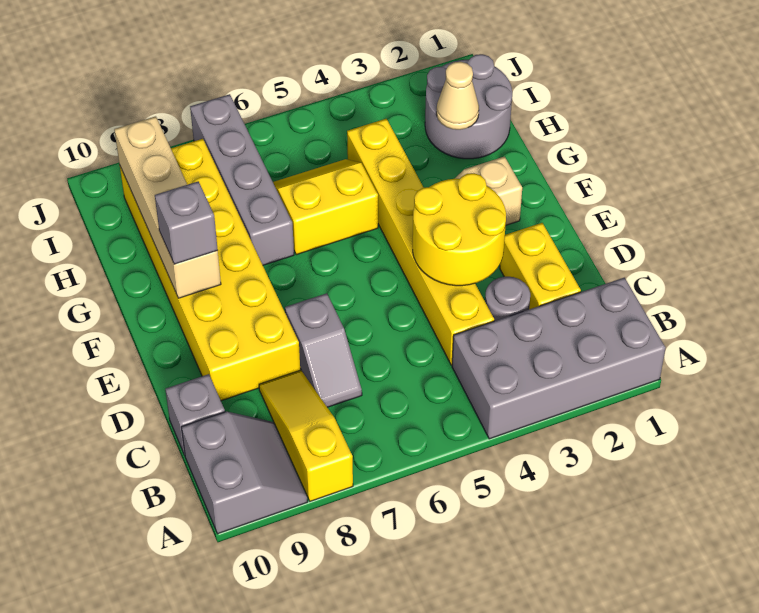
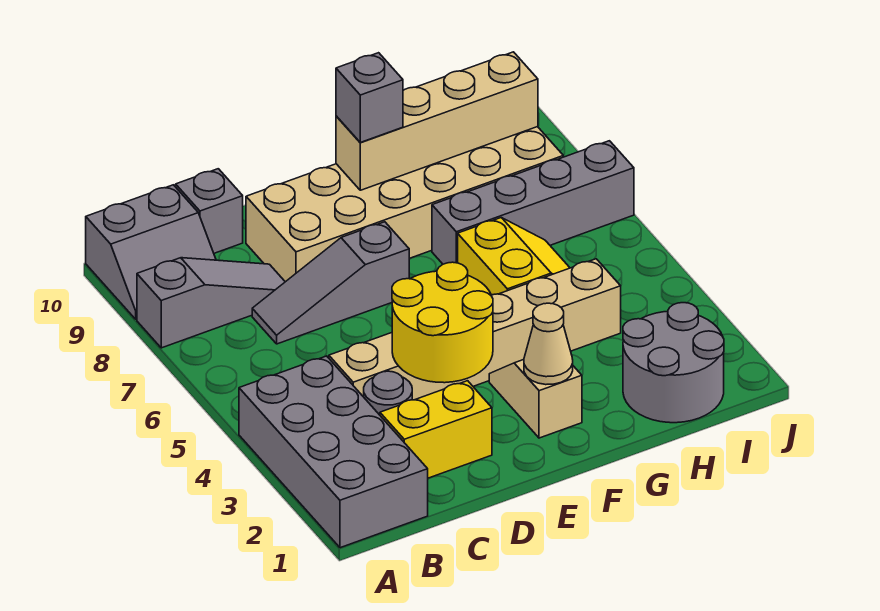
yellow 1x3 slope [259,370,353,501] -> grey 1x3 slope [137,258,285,348]
yellow 1x6 brick [347,119,494,365] -> tan 1x6 brick [329,259,621,400]
grey 1x2 slope [285,293,362,407] -> grey 1x3 slope [252,222,409,344]
yellow 2x6 brick [120,139,300,401] -> tan 2x6 brick [246,127,563,282]
tan 1x1 cone [436,62,479,130] -> tan 1x1 cone moved to [524,303,573,385]

